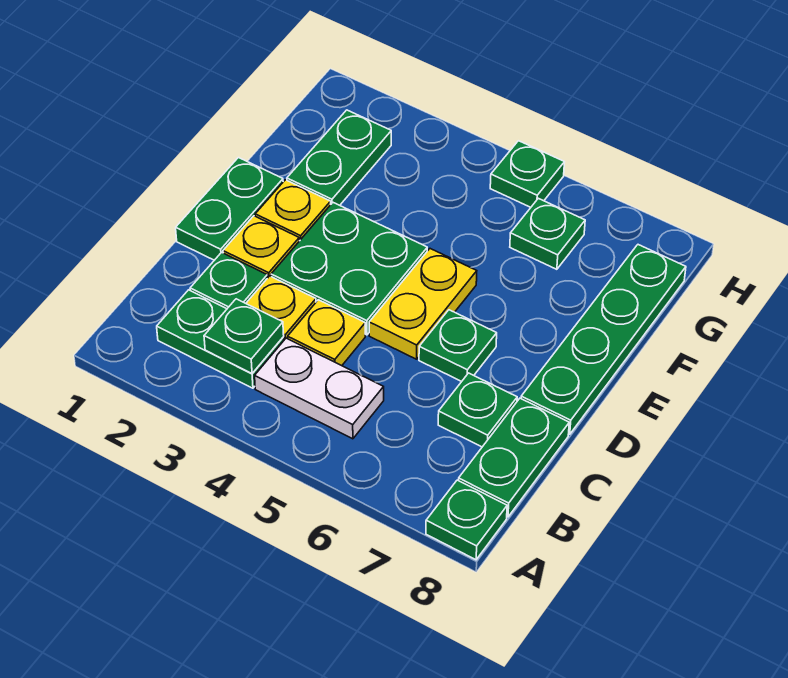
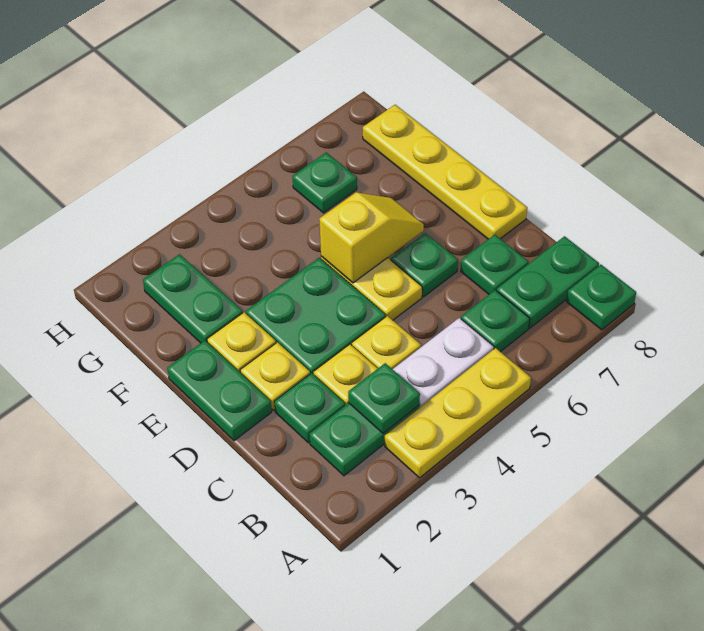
none -> yellow 1x3 plate [385,348,531,478]
green 1x2 plate [458,398,569,517] -> green 1x2 plate turned to [497,236,599,328]
green 1x4 plate [521,245,686,434] -> yellow 1x4 plate [363,105,527,239]
none -> yellow 1x2 slope [319,192,424,283]
green 1x1 plate [490,141,564,207] -> green 1x1 plate moved to [461,290,530,352]

